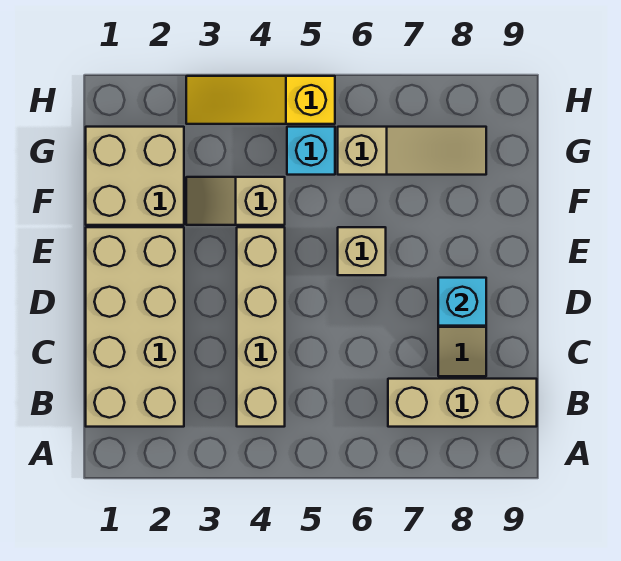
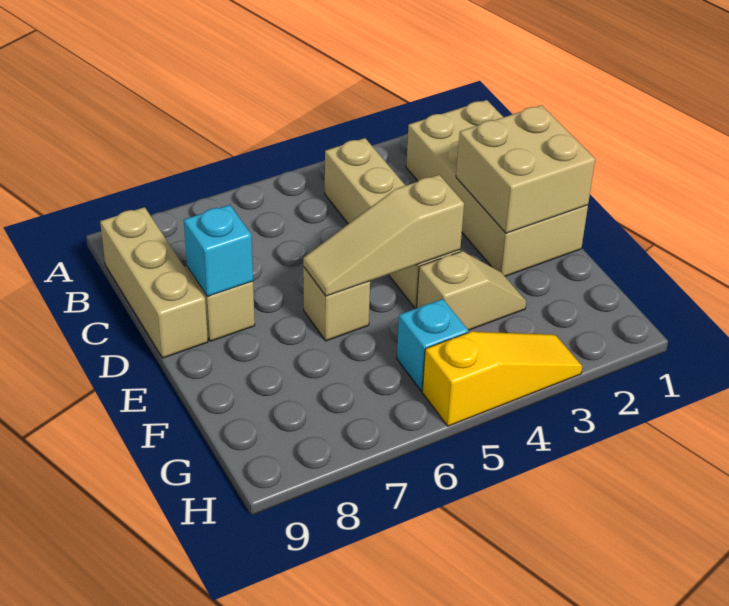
tan 1x3 brick [388,379,537,427] -> tan 1x3 brick turned to [100,207,208,358]
tan 2x2 brick [86,127,184,225] -> tan 2x2 brick moved to [456,105,595,233]
tan 1x3 slope [338,127,486,175] -> tan 1x3 slope moved to [303,175,464,296]

